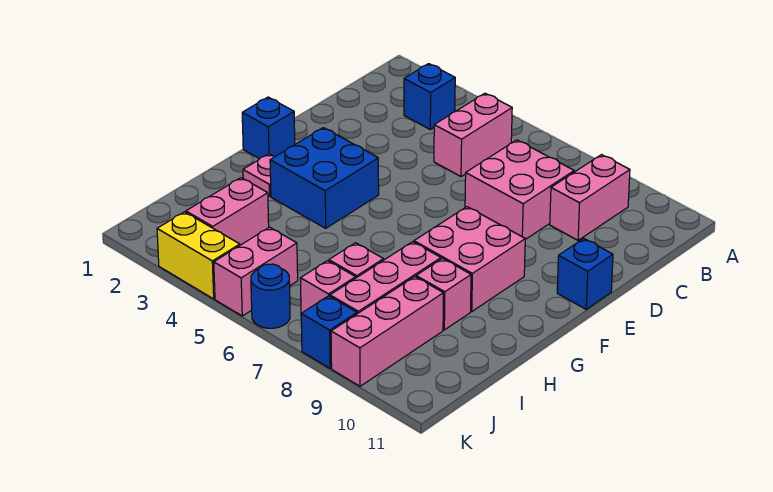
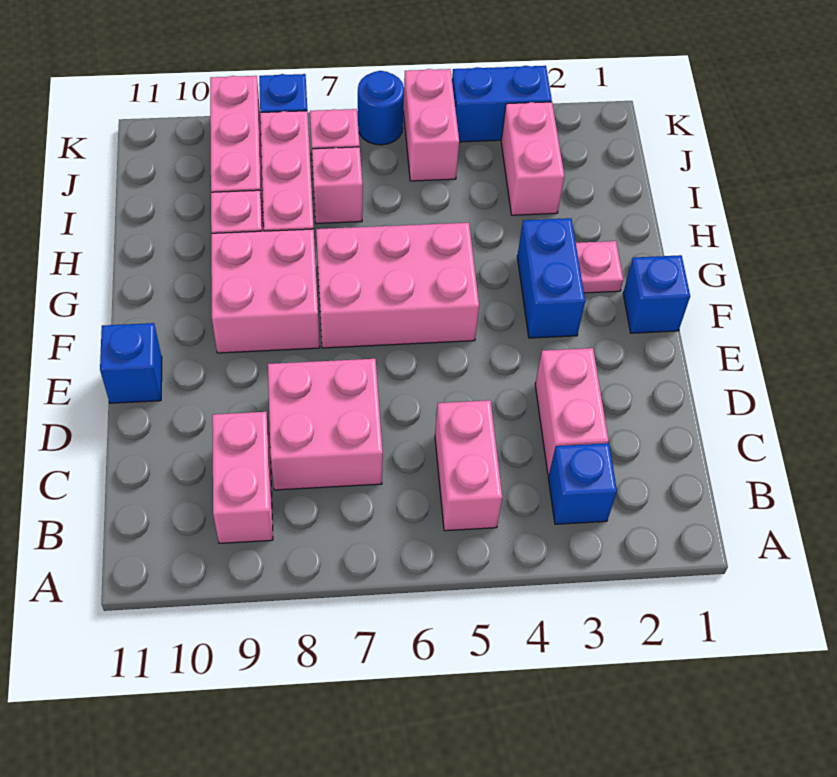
none -> pink 1x2 brick [535,348,609,475]
blue 2x2 brick [270,128,379,228] -> blue 1x2 brick [517,218,585,338]
none -> pink 2x3 brick [316,223,479,348]
yellow 1x2 brick [157,212,240,299] -> blue 1x2 brick [452,66,552,142]

